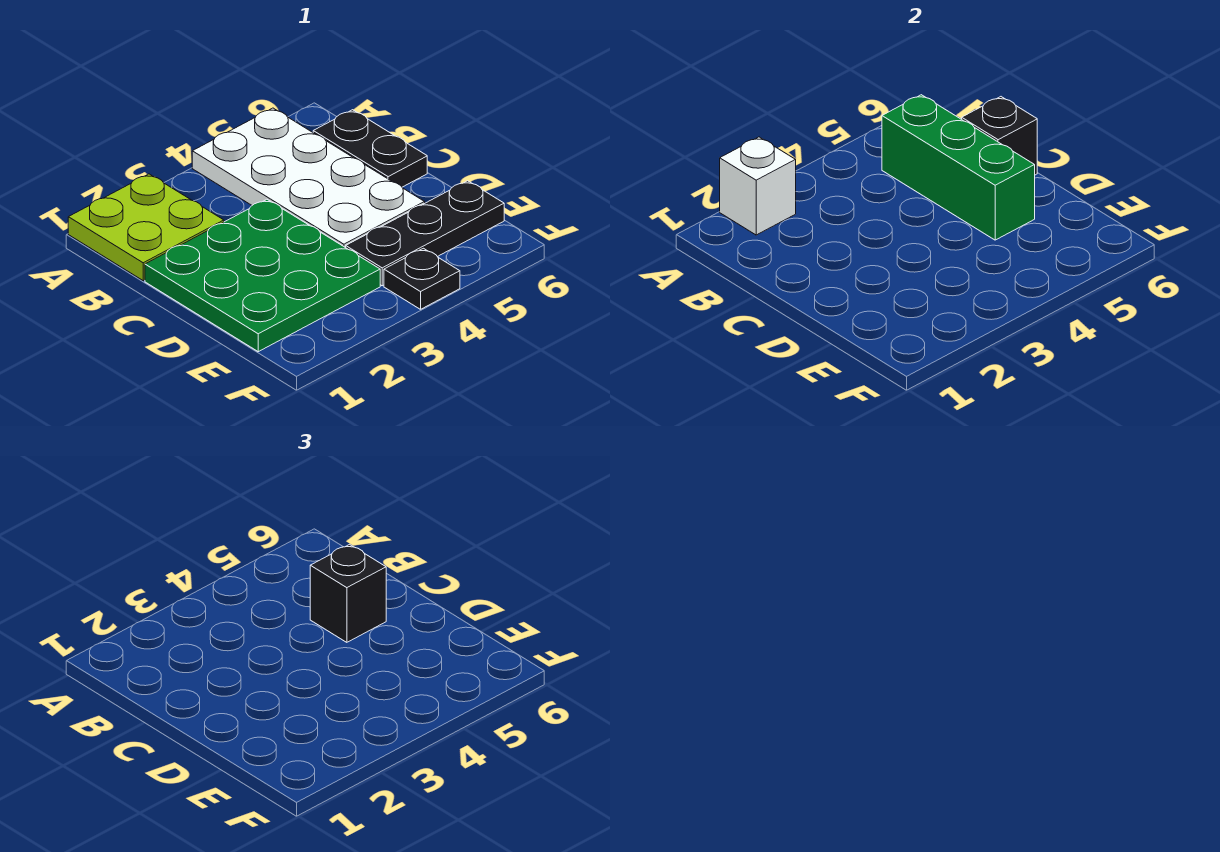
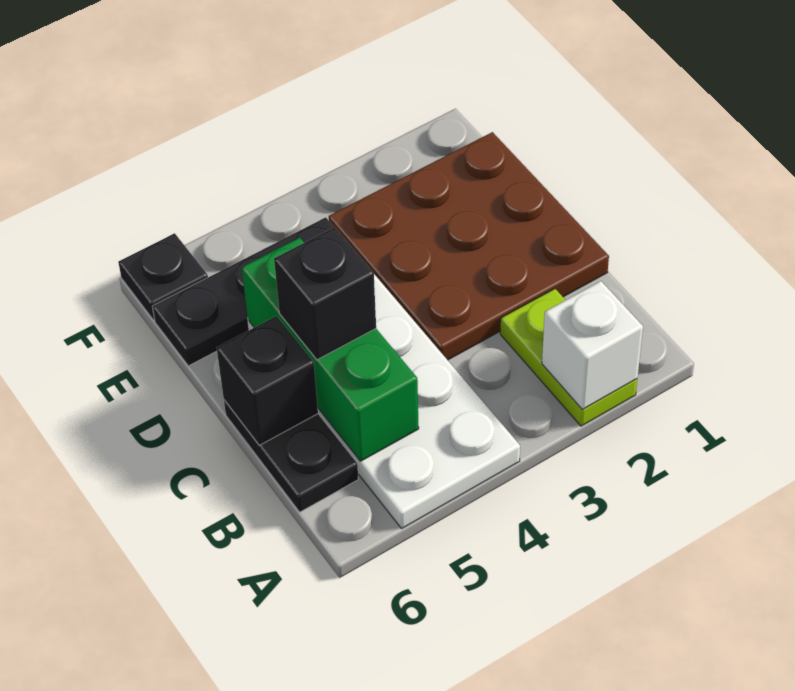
lime 2x2 plate [68,174,224,281] -> lime 1x2 plate [500,289,637,426]
green 3x3 plate [145,199,380,352] -> brown 3x3 plate [329,132,609,360]
black 1x1 plate [384,248,460,309] -> black 1x1 plate moved to [118,233,208,320]

